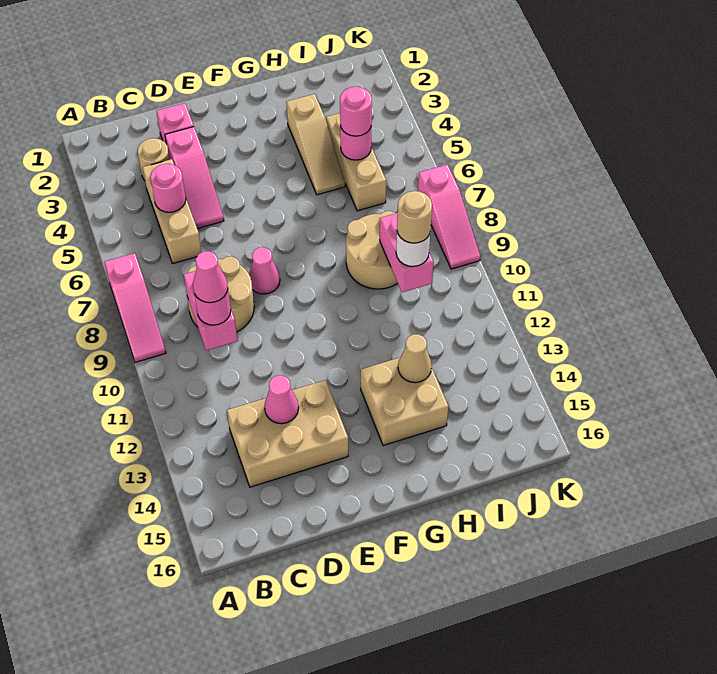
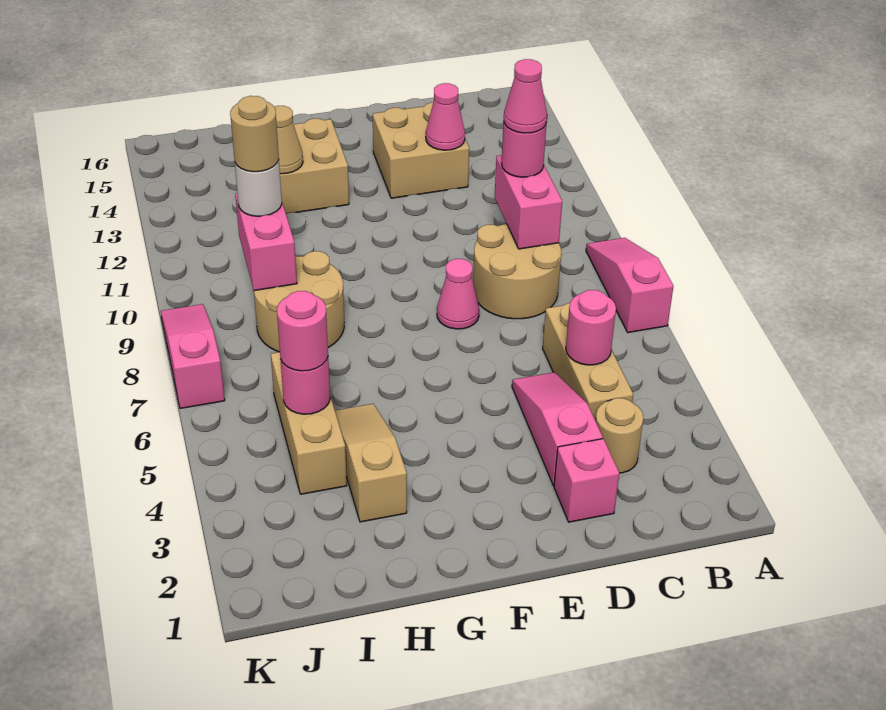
tan 2x3 brick [227,380,348,487] -> tan 2x2 brick [373,102,469,198]

